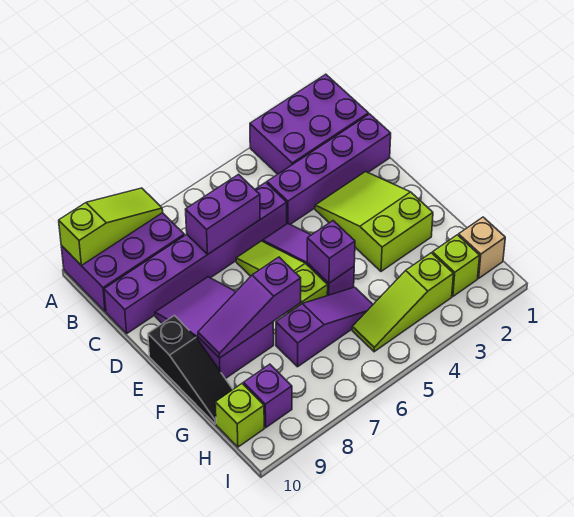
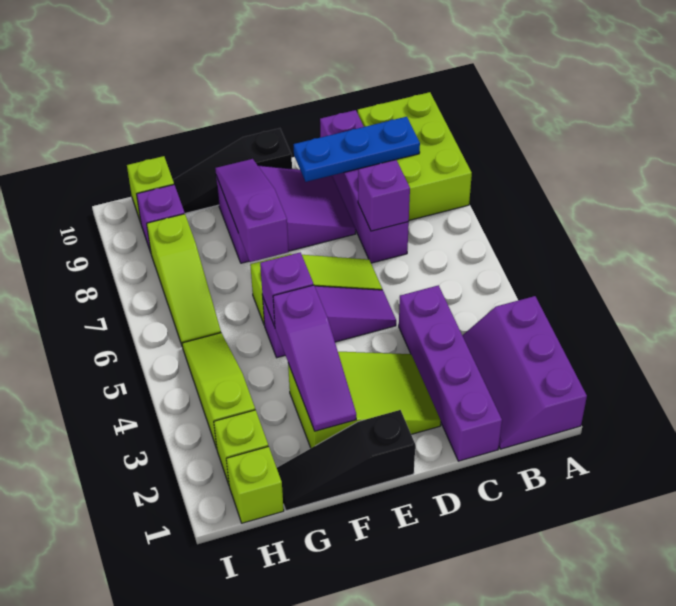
purple 2x3 brick [250,74,369,174] -> purple 2x3 slope [462,296,587,449]
purple 2x3 brick [61,213,184,312] -> lime 2x3 brick [358,92,472,220]
lime 1x3 slope [59,188,163,265] -> lime 1x3 slope moved to [147,214,221,345]
none -> blue 1x3 plate [294,117,420,182]
purple 1x6 brick [104,182,287,333] -> purple 1x4 brick [320,110,409,263]
purple 1x2 brick [186,174,260,254] -> purple 1x1 brick [358,160,410,231]
none -> black 1x3 slope [277,410,415,511]
purple 1x3 slope [276,287,373,367] -> purple 1x3 slope moved to [273,285,356,431]
tan 1x1 brick [458,217,505,278] -> lime 1x1 brick [226,446,284,523]

